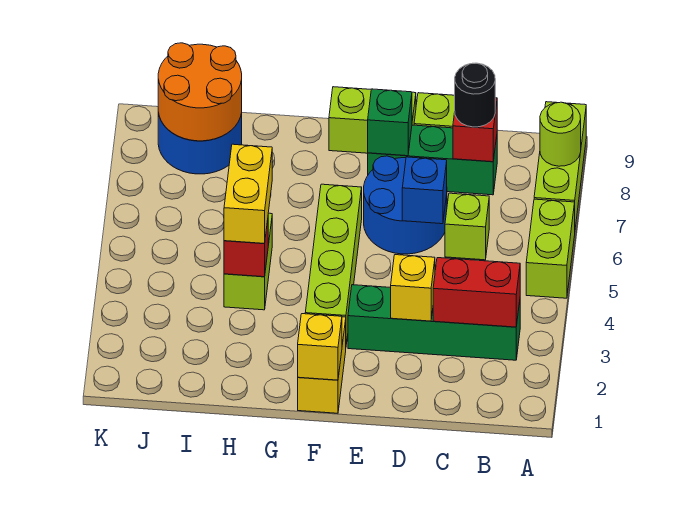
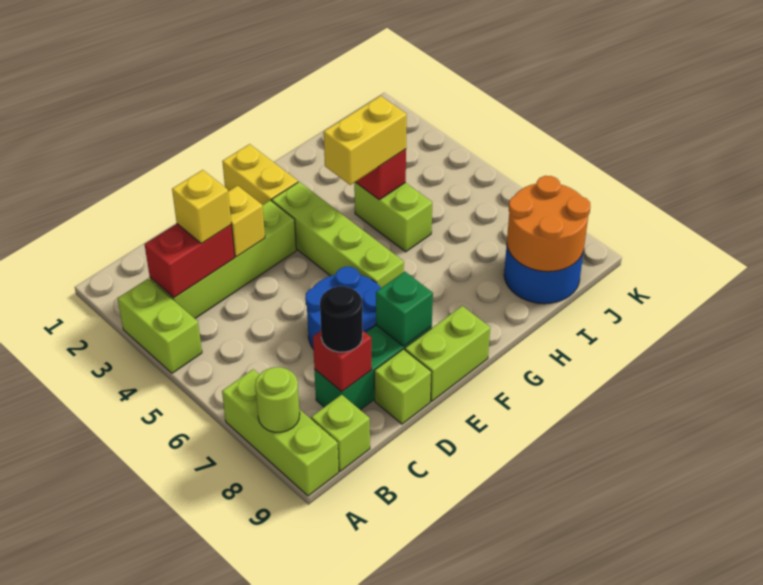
lime 1x2 brick [526,199,575,298] -> lime 1x2 brick moved to [118,279,202,373]
green 1x4 brick [348,285,520,360] -> lime 1x4 brick [150,200,296,318]
lime 1x1 brick [445,193,489,260] -> lime 1x1 brick moved to [311,395,370,471]
blue 1x1 brick [402,157,447,224] -> none
yellow 1x1 brick [298,314,342,380] -> yellow 1x1 brick moved to [172,170,231,244]
yellow 1x2 brick [224,144,272,244] -> yellow 1x2 brick turned to [324,96,407,185]

